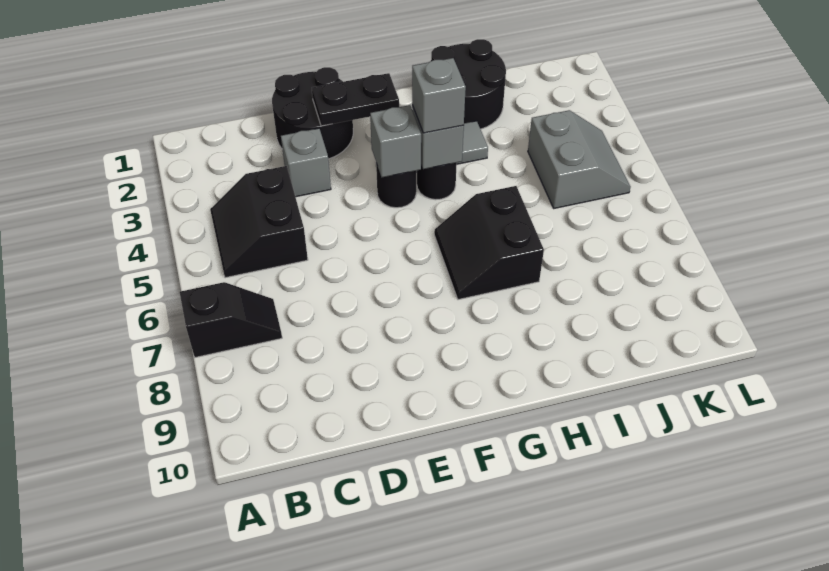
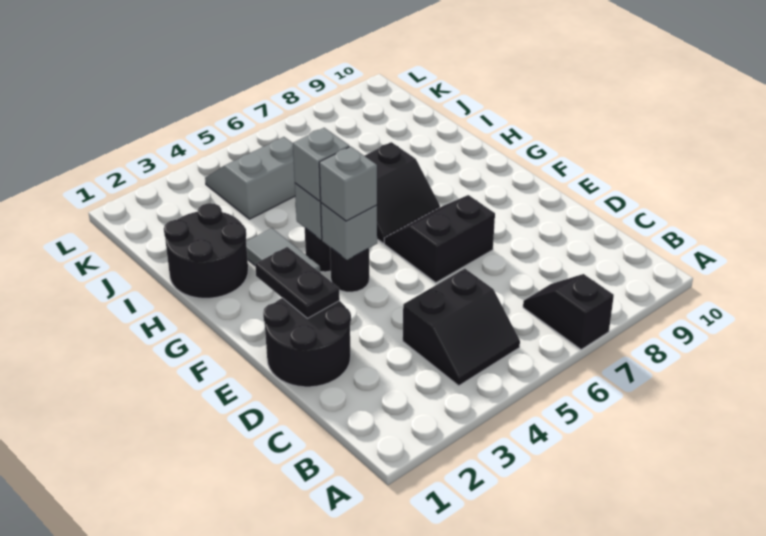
grey 1x1 brick [281,128,331,197] -> grey 1x1 brick moved to [319,146,377,221]
none -> black 2x2 slope [384,195,495,283]

